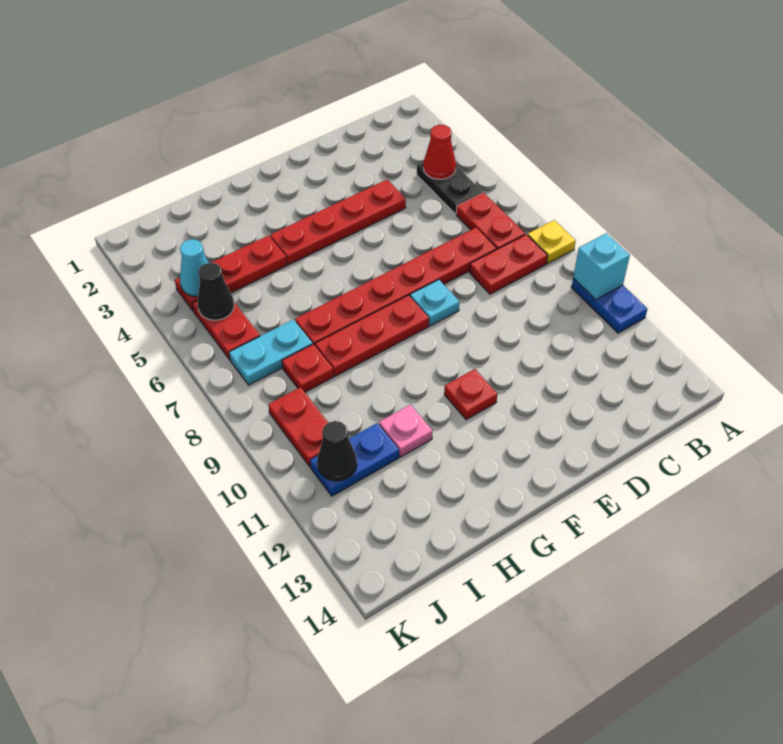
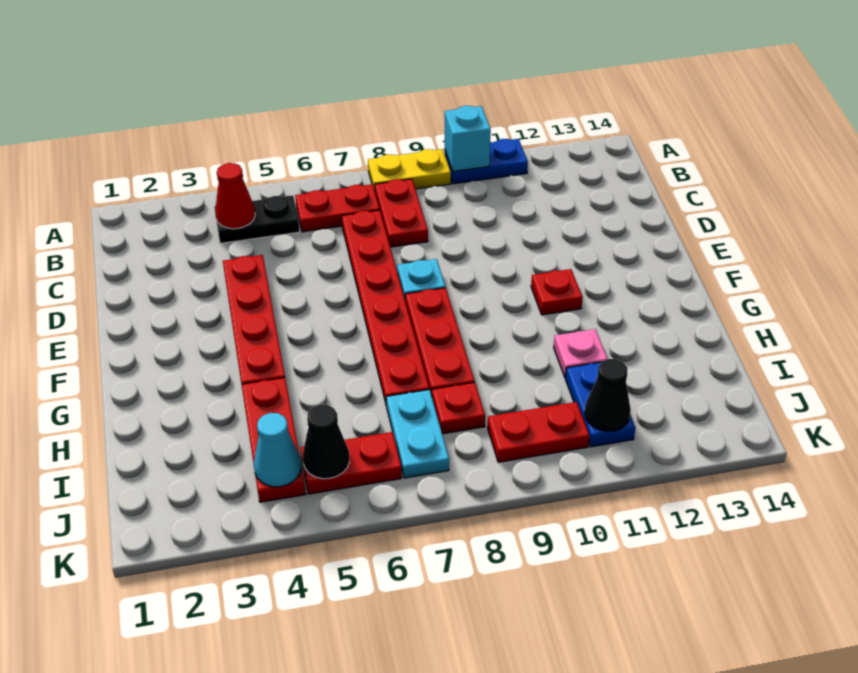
yellow 1x1 plate [528,220,576,264] -> yellow 1x2 plate [368,149,451,190]

